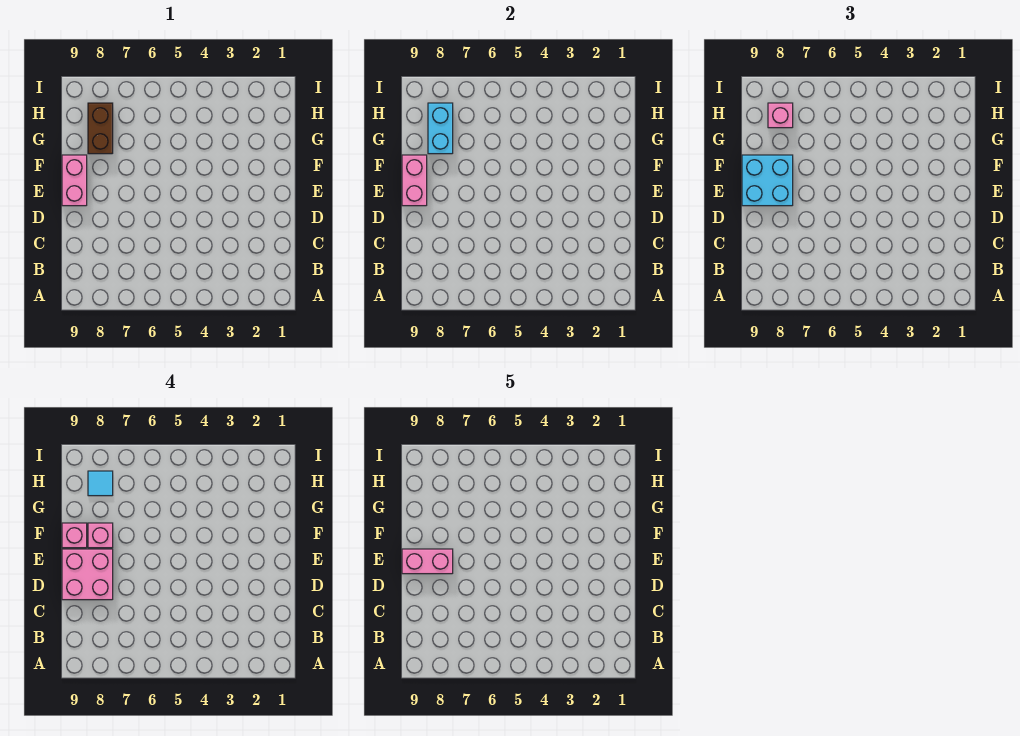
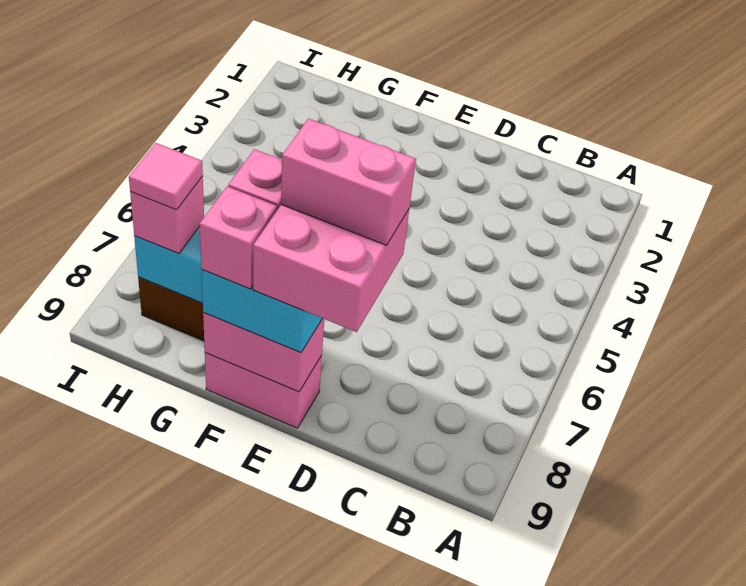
pink 1x2 brick [402,549,453,574] -> pink 1x2 brick turned to [281,119,416,245]
cyan 1x1 tile [88,471,113,496] -> pink 1x1 tile [129,143,203,210]

